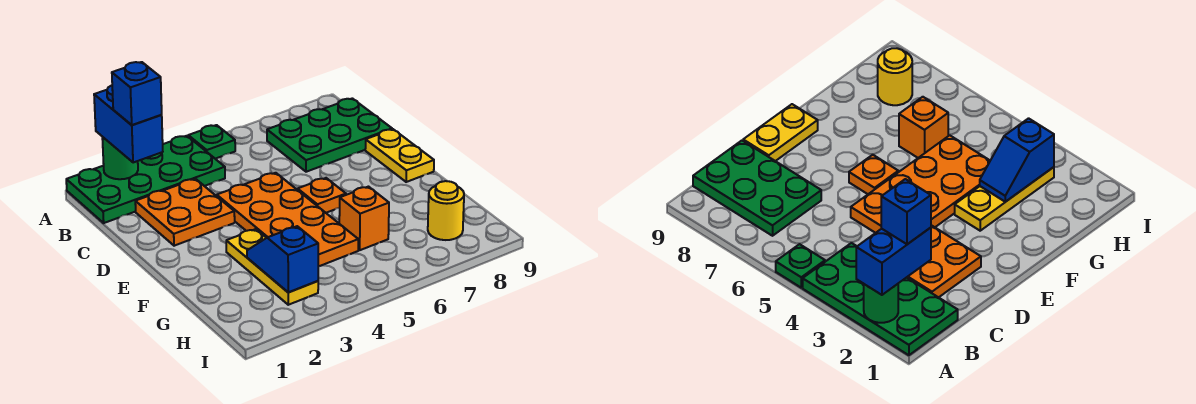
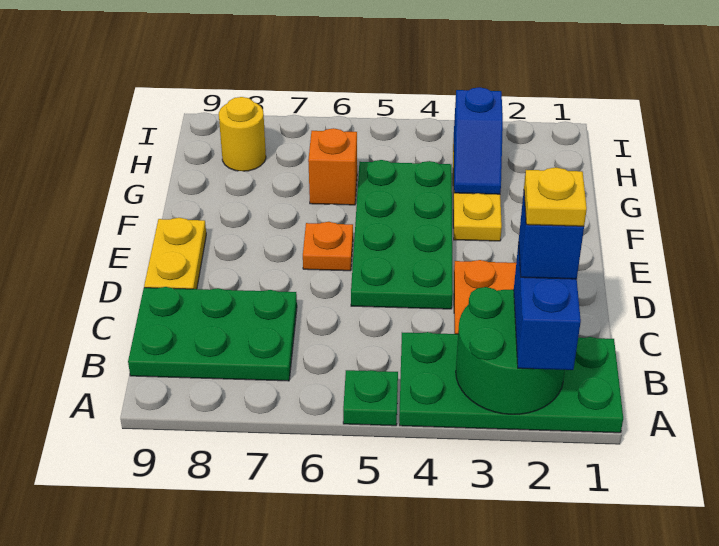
green 1x1 round brick [102,137,138,179] -> green 2x2 round brick [456,287,565,414]
none -> yellow 1x1 plate [524,168,587,226]
orange 2x4 plate [217,173,358,266] -> green 2x4 plate [351,160,453,309]

